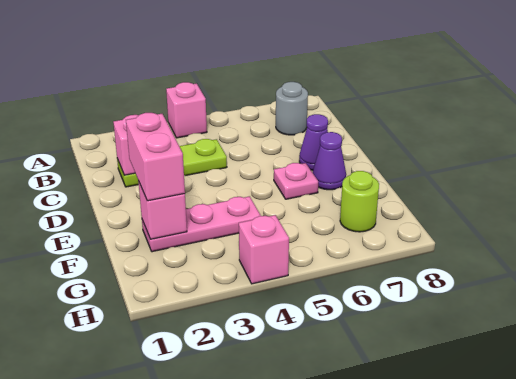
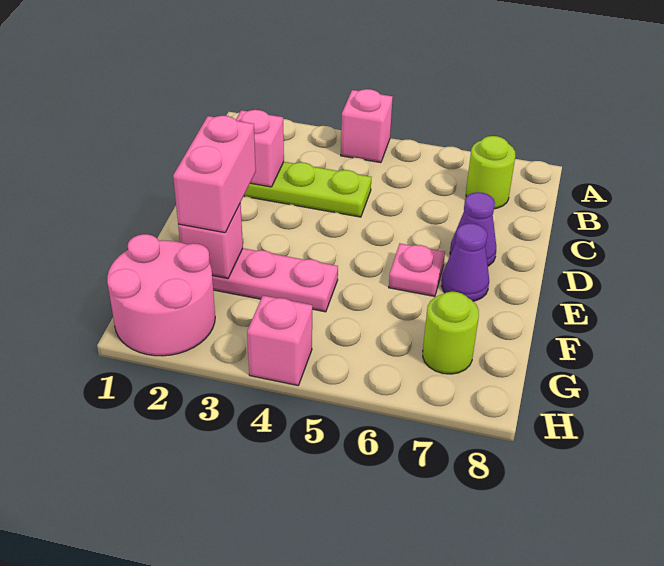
grey 1x1 round brick [276,82,308,135] -> lime 1x1 round brick [466,136,516,209]
none -> pink 2x2 round brick [107,234,215,356]

